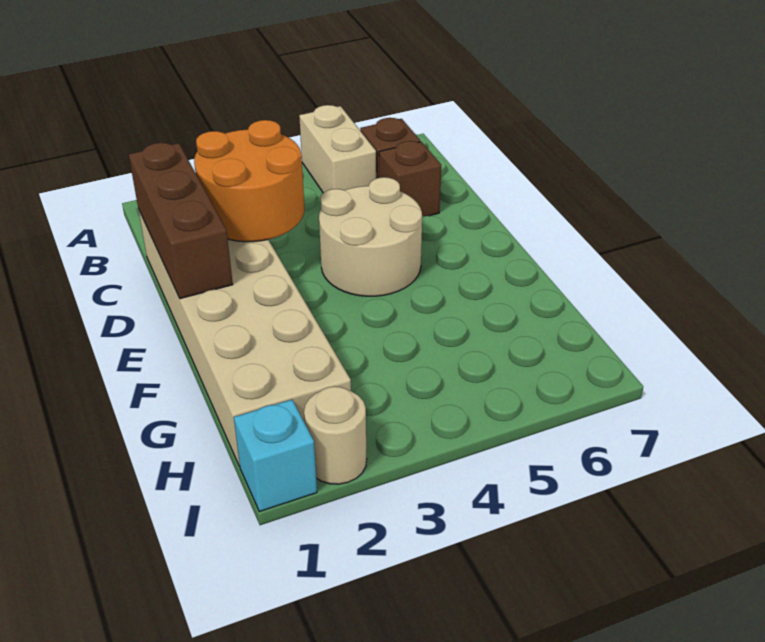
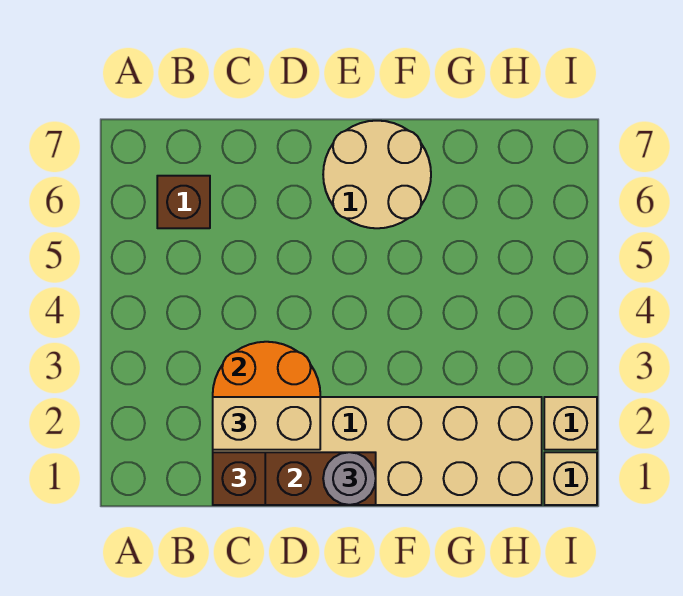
tan 1x2 brick [299,105,376,193] -> tan 1x2 brick moved to [213,397,320,450]
brown 1x1 brick [379,141,441,217] -> brown 1x1 brick moved to [213,452,265,505]
tan 2x2 round brick [319,177,422,296] -> tan 2x2 round brick moved to [323,121,431,228]
none -> grey 1x1 round brick [323,452,376,505]
cyan 1x1 brick [234,400,317,512] -> tan 1x1 brick [544,452,597,505]
tan 1x1 round brick [304,386,367,484] -> tan 1x1 brick [544,397,597,450]

